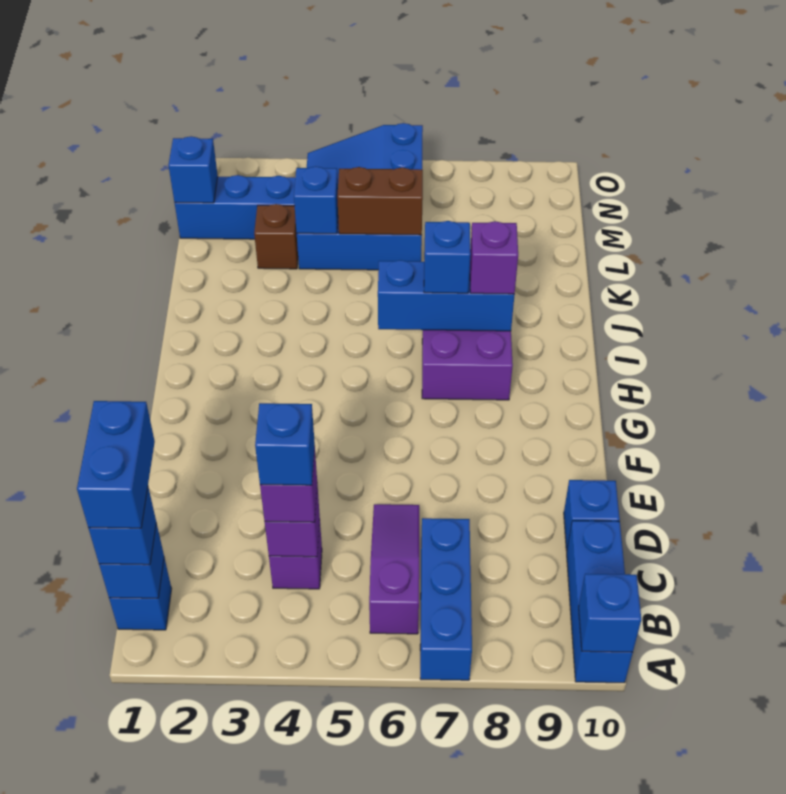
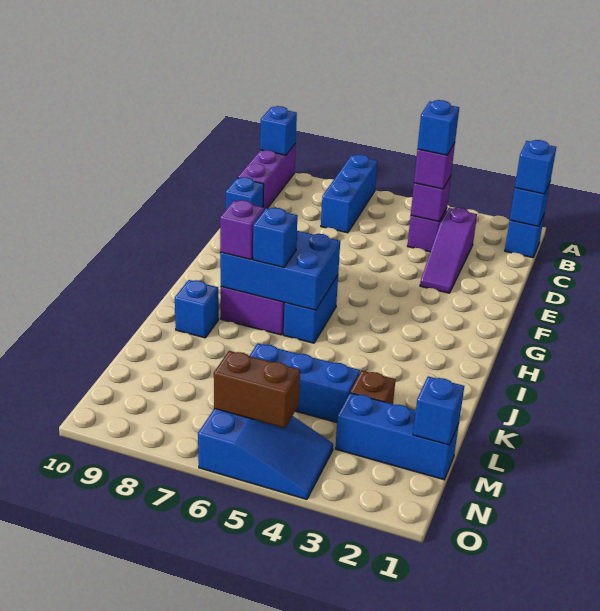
blue 1x3 brick [567,521,633,683] -> purple 1x3 brick [238,144,296,210]
blue 1x2 brick [77,401,155,528] -> blue 1x2 brick moved to [284,276,338,343]
purple 1x3 slope [369,504,419,634] -> purple 1x3 slope moved to [420,208,477,293]
blue 1x3 brick [378,260,515,331] -> blue 2x3 brick [220,231,340,310]
blue 1x1 brick [294,167,338,234] -> blue 1x1 brick moved to [175,280,219,338]
brown 1x2 brick [337,167,423,235] -> brown 1x2 brick moved to [214,351,300,428]

